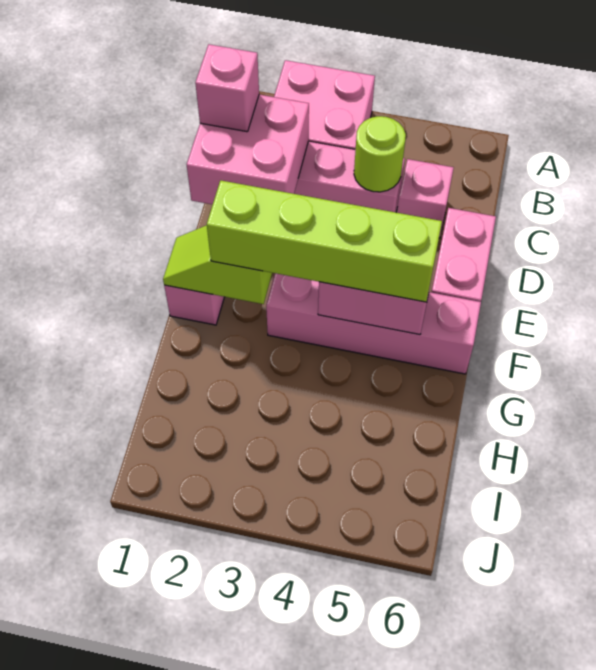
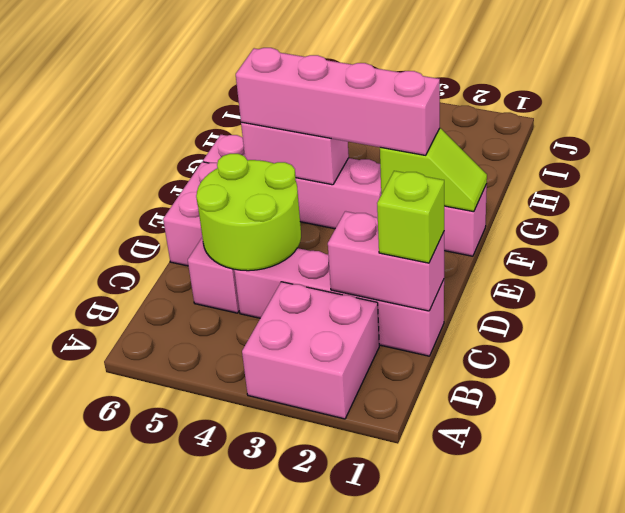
pink 2x2 brick [187,95,309,205] -> pink 1x2 brick [328,211,444,311]
pink 1x1 brick [195,44,259,132] -> lime 1x1 brick [377,171,444,263]
lime 1x1 round brick [354,116,406,192] -> lime 2x2 round brick [196,154,301,271]
lime 1x4 brick [207,180,442,302] -> pink 1x4 brick [236,48,440,155]

